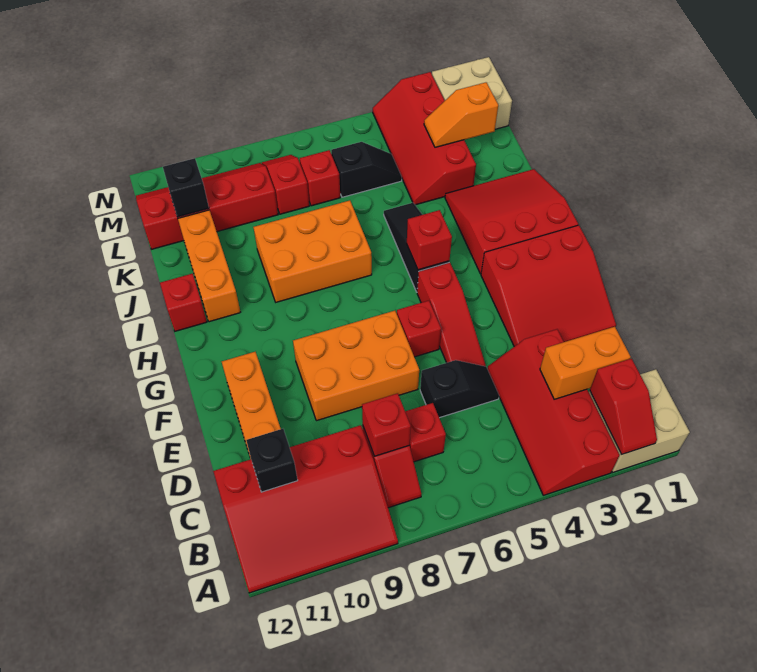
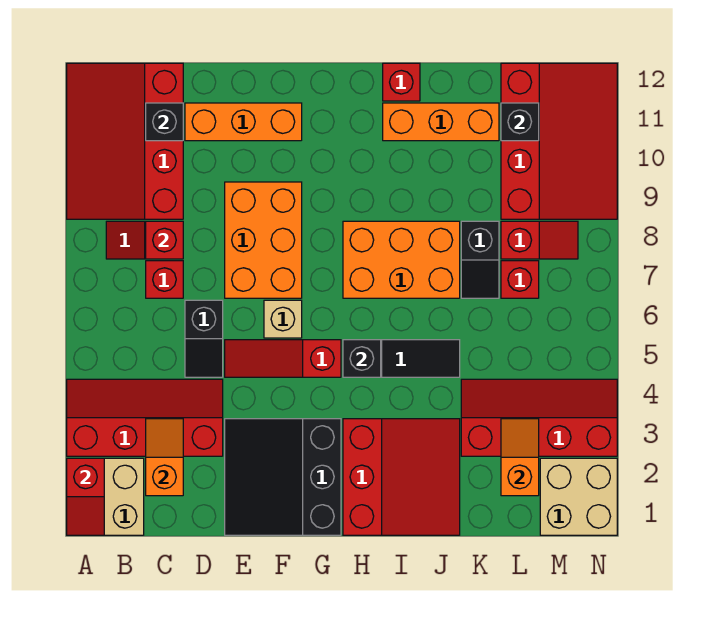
red 1x2 slope [590,358,657,455] -> red 1x2 slope turned to [67,458,104,535]
orange 1x2 brick [540,327,631,399] -> orange 1x2 slope [146,419,183,496]
red 3x3 slope [481,225,616,346] -> black 3x3 slope [225,419,341,535]
red 1x1 brick [397,301,441,357] -> tan 1x1 brick [264,300,302,338]
red 1x1 brick [407,210,452,270] -> black 1x1 brick [343,340,381,377]
orange 2x3 brick [253,200,372,302] -> orange 2x3 brick turned to [343,221,460,298]
black 1x2 slope [331,142,402,197] -> black 1x2 slope moved to [461,221,499,298]
red 2x4 slope [136,163,278,249] -> red 3x4 slope [501,63,617,219]

